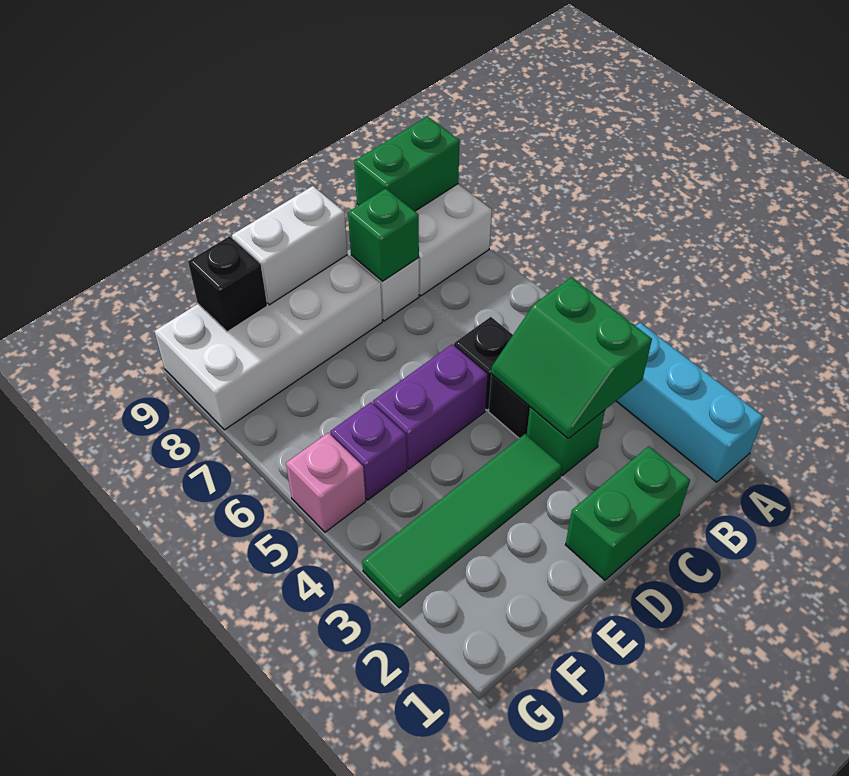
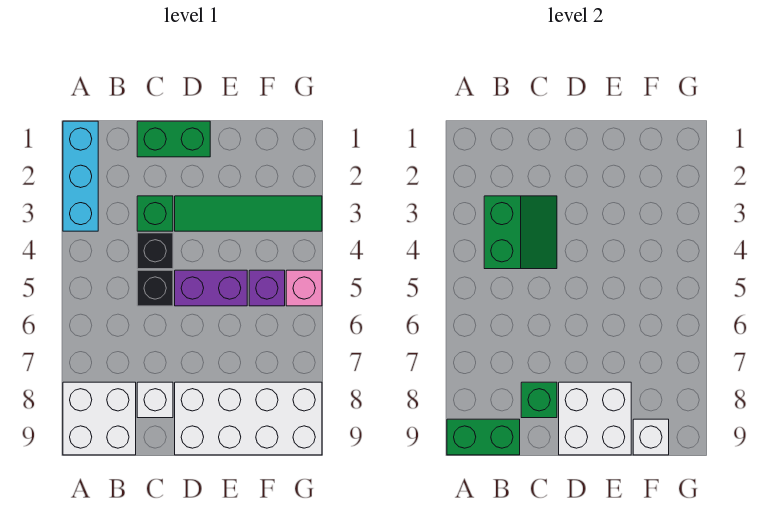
white 1x2 brick [232,186,348,305] -> white 2x2 brick [559,382,631,455]
black 1x1 brick [188,236,267,332] -> white 1x1 brick [633,419,669,455]

